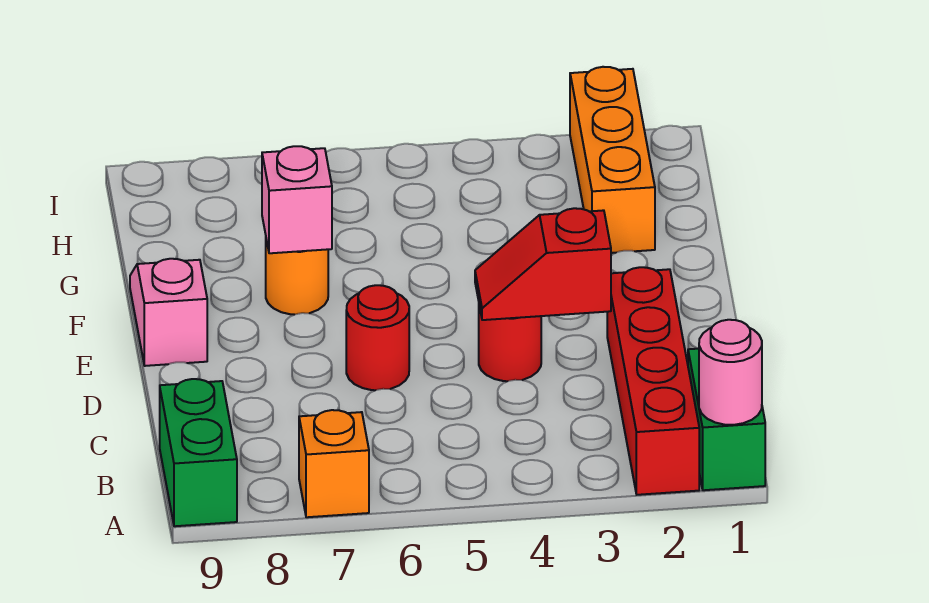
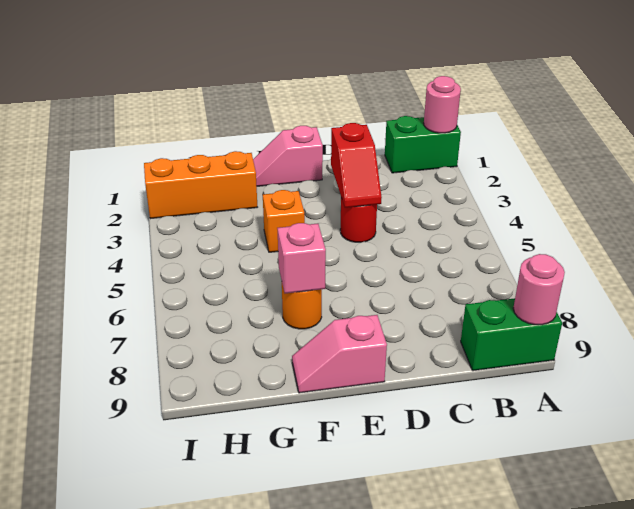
red 1x4 brick [607,267,699,495] -> none
orange 1x1 brick [299,410,369,517] -> orange 1x1 brick moved to [263,190,305,252]
none -> pink 1x1 round brick [513,254,565,325]
red 1x1 round brick [346,285,409,390] -> none
none -> pink 1x2 slope [253,126,323,186]

